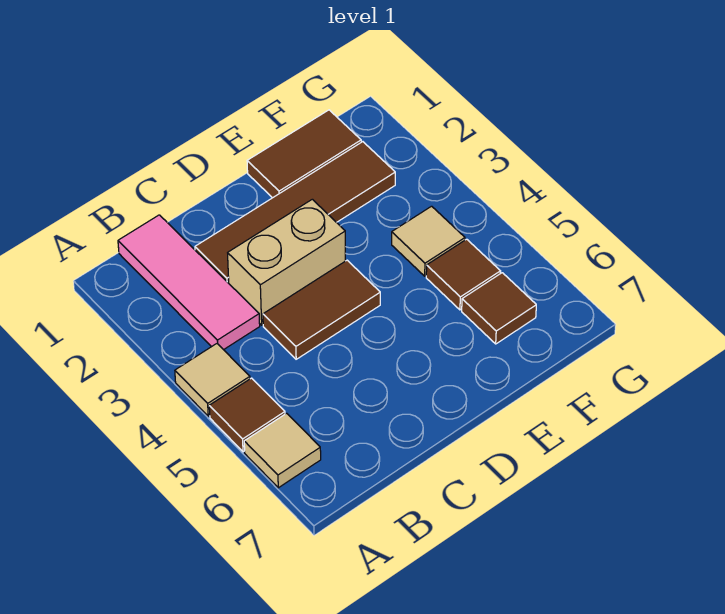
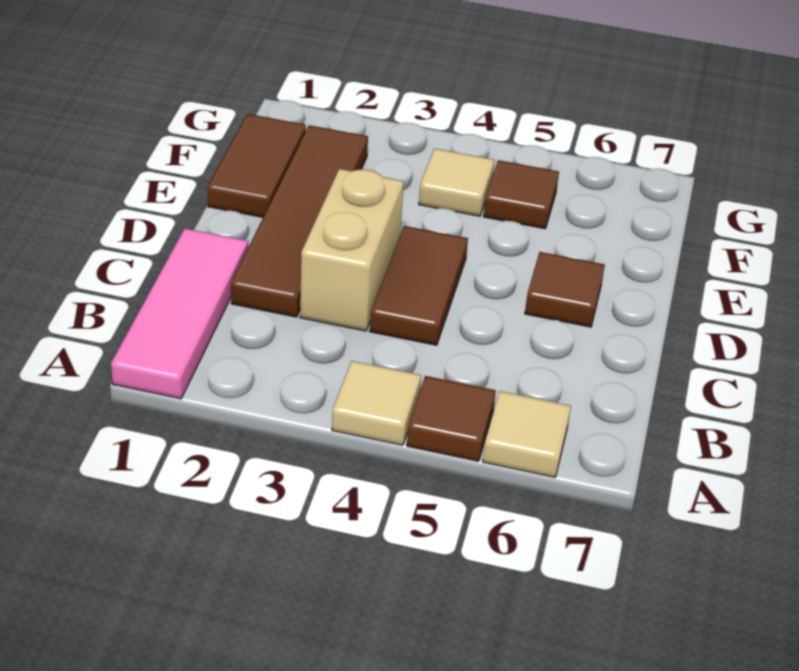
pink 1x3 tile [118,215,260,350] -> pink 1x3 tile turned to [111,229,248,399]
brown 1x1 tile [462,273,536,344] -> brown 1x1 tile moved to [525,252,605,327]

